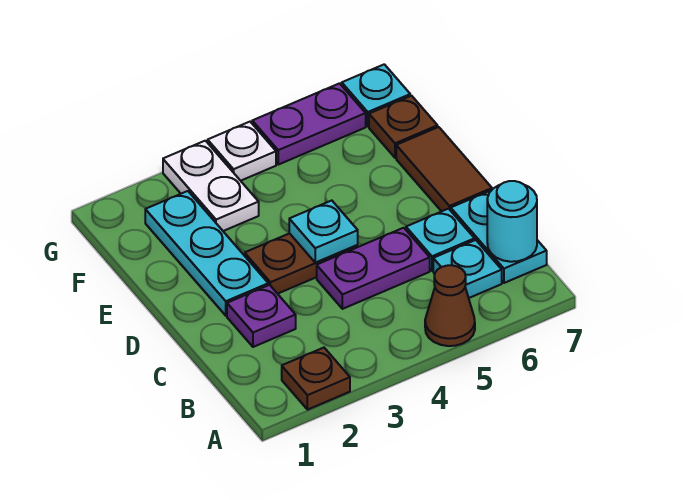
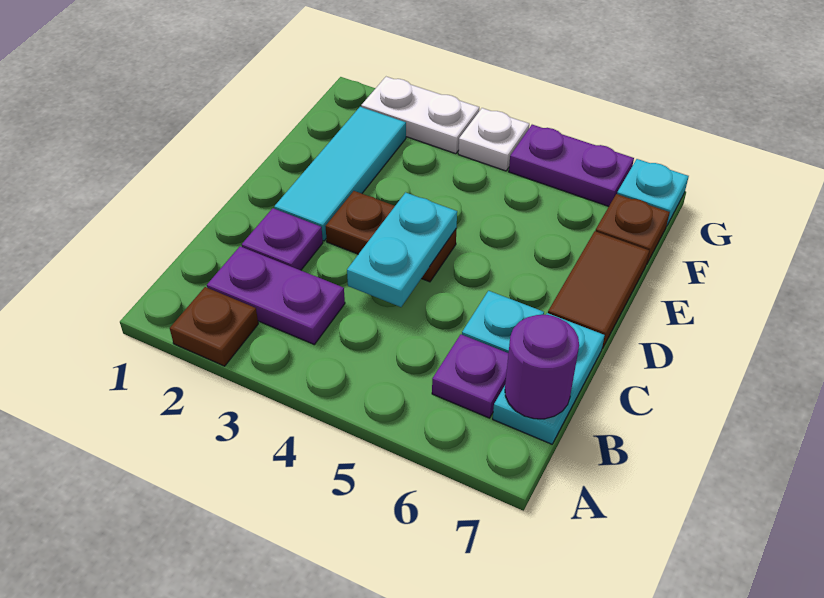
brown 1x1 cone [425,265,475,346] -> none
cyan 1x1 plate [433,240,502,298] -> purple 1x1 plate [432,334,508,418]
cyan 1x1 round brick [487,181,537,262] -> purple 1x1 round brick [505,315,579,419]
purple 1x2 plate [317,228,430,309] -> purple 1x2 plate moved to [207,246,345,344]
cyan 1x3 plate [145,191,268,316] -> cyan 1x3 tile [274,107,406,241]
cyan 1x1 plate [289,201,358,263] -> cyan 1x2 plate [347,192,457,307]
white 1x2 plate [163,141,259,231] -> white 1x2 plate turned to [361,77,479,154]

